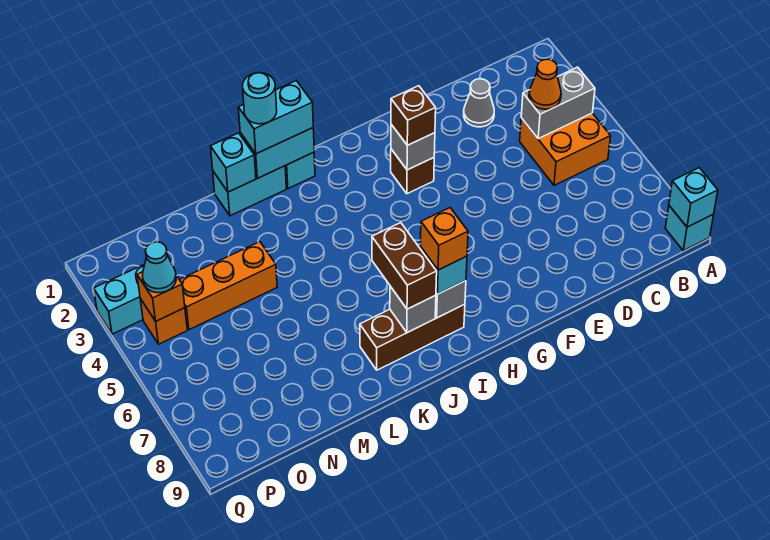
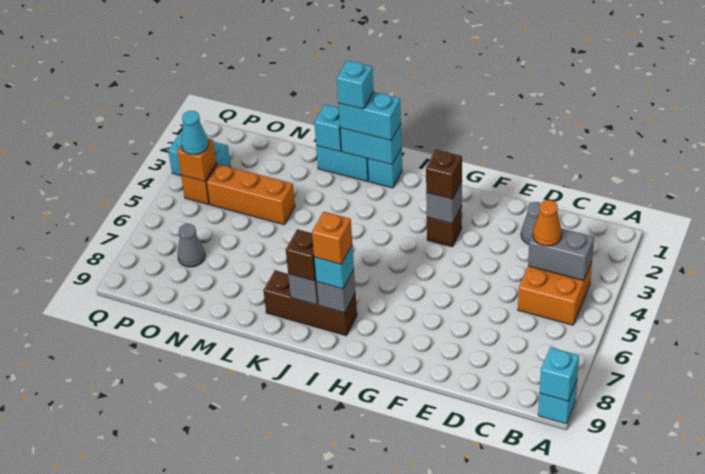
brown 1x2 brick [372,223,437,309] -> brown 1x1 brick [286,229,316,281]
cyan 1x1 round brick [243,73,277,124] -> cyan 1x1 brick [337,61,374,109]
none -> grey 1x1 cone [178,224,205,267]

